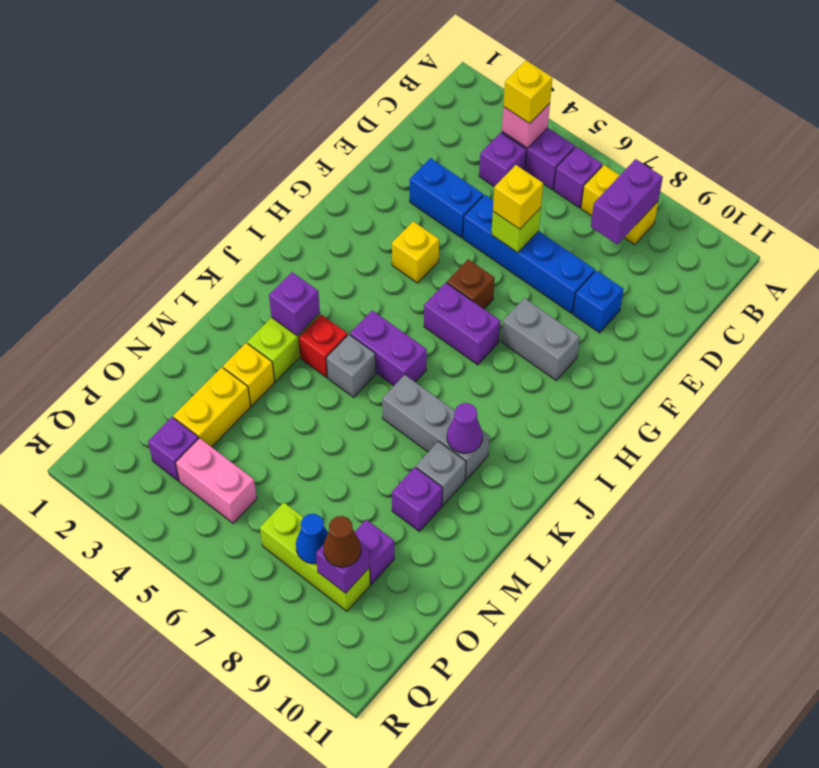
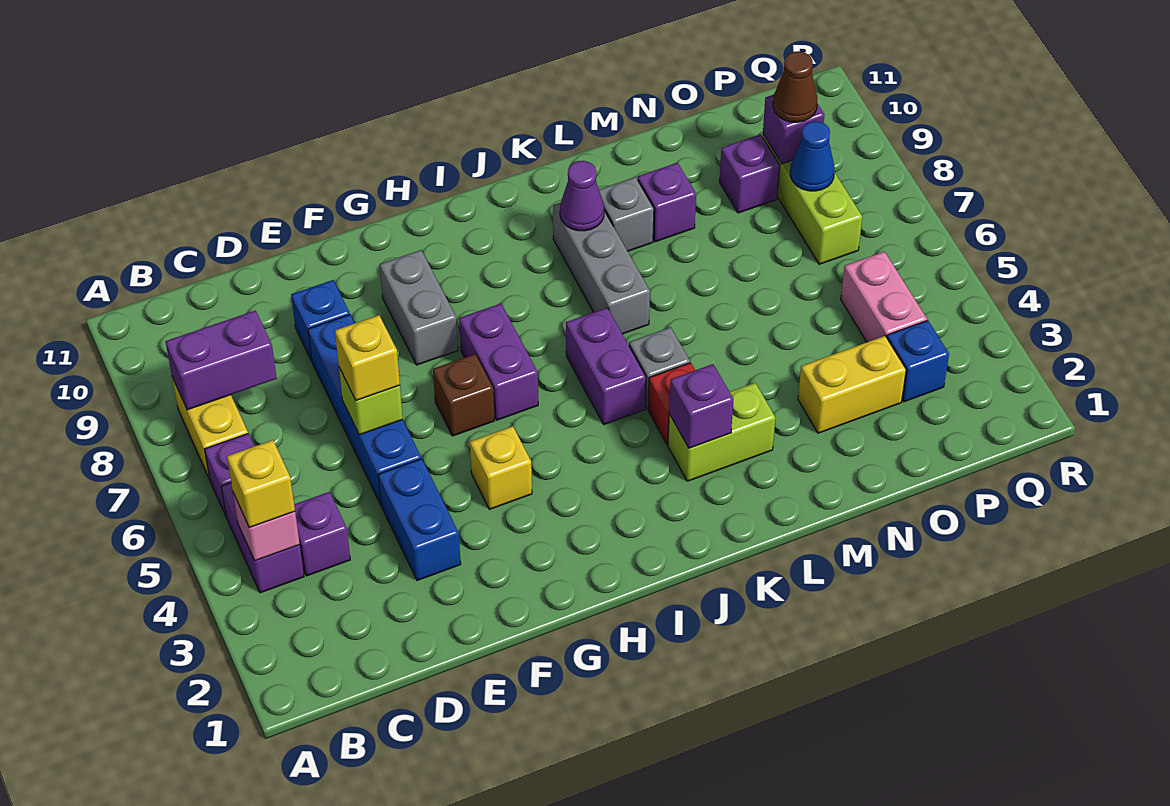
yellow 1x1 brick [223,343,275,406] -> none
purple 1x1 brick [148,417,199,481] -> blue 1x1 brick [887,320,949,402]

